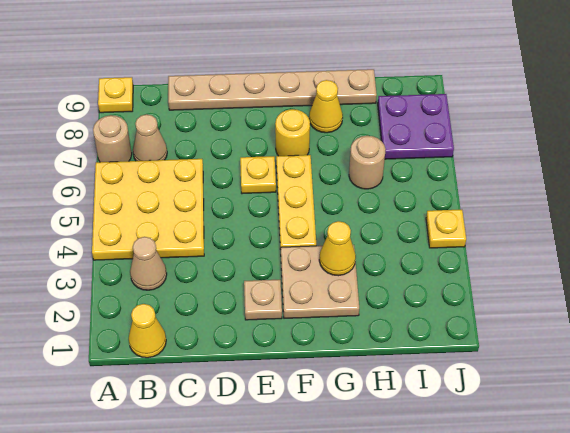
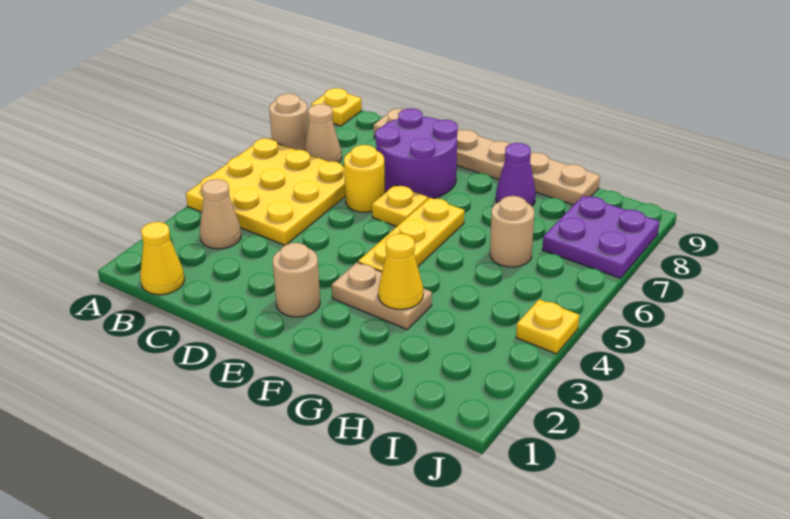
none -> purple 2x2 round brick [375,109,458,199]
tan 1x1 plate [244,280,282,320] -> tan 1x1 round brick [272,243,320,317]
tan 2x2 plate [281,245,359,318] -> tan 1x2 plate [332,262,432,330]
yellow 1x1 round brick [275,109,310,156] -> yellow 1x1 round brick moved to [344,145,385,212]
yellow 1x1 cone [309,80,343,133] -> purple 1x1 cone [496,143,536,206]

